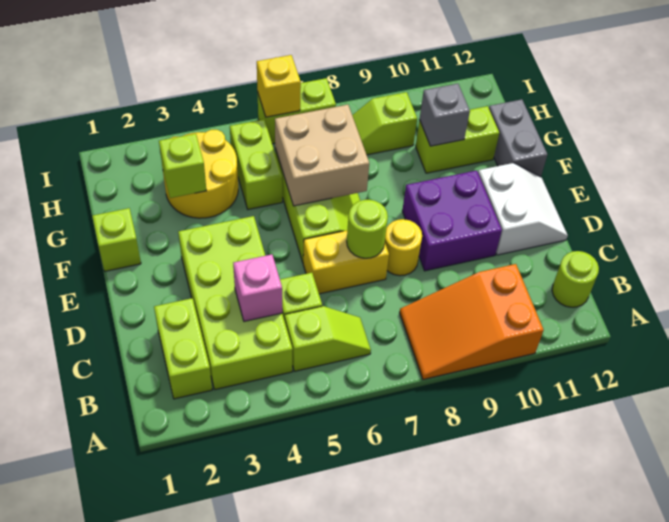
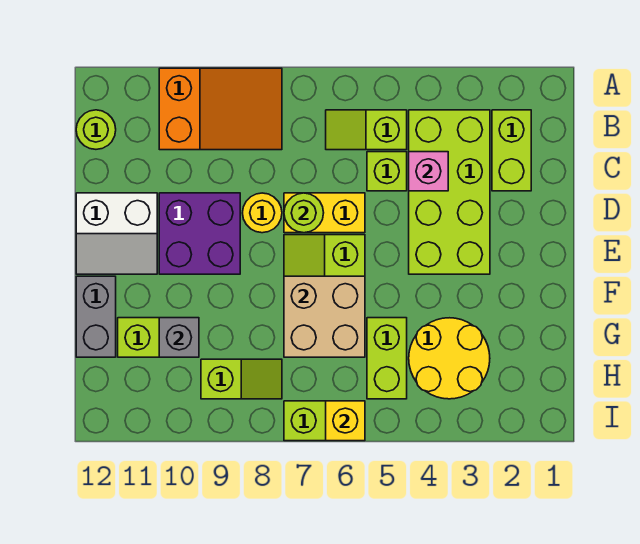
white 2x2 slope [478,163,568,255] -> white 2x2 slope turned to [76,193,157,274]
lime 1x1 brick [92,208,141,271] -> none
lime 1x1 brick [159,134,206,198] -> none

